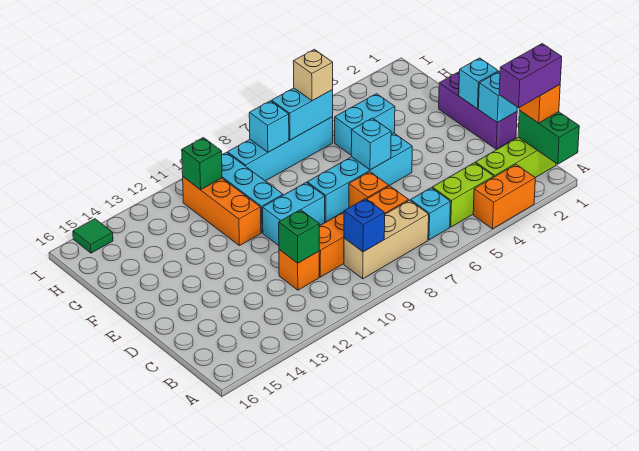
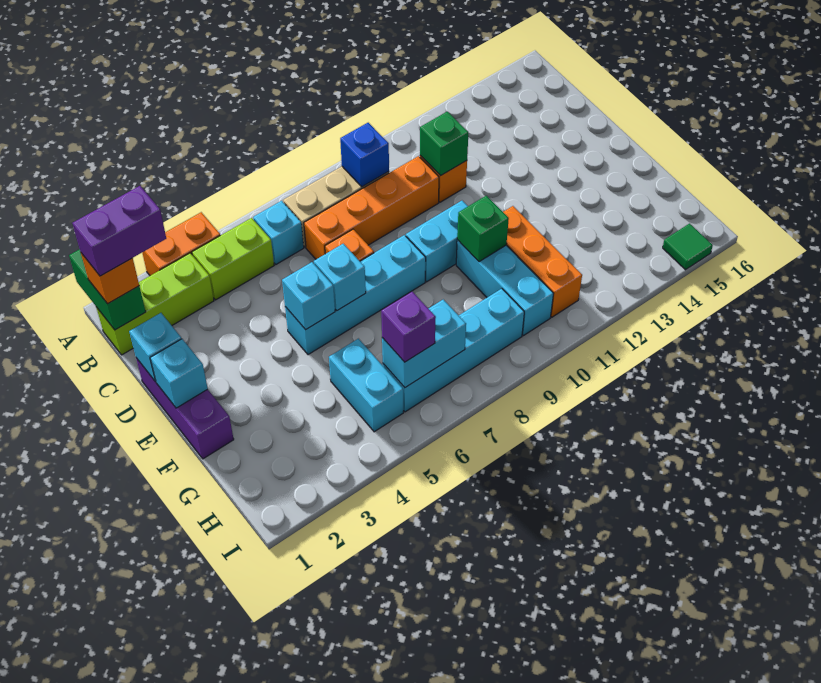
cyan 1x2 brick [335,94,395,155] -> cyan 1x2 brick turned to [329,339,403,432]
tan 1x1 brick [293,49,333,101] -> purple 1x1 brick [381,291,436,362]
cyan 1x1 brick [249,101,289,152] -> cyan 1x1 brick moved to [282,262,335,330]
green 1x1 brick [182,138,222,190] -> green 1x1 brick moved to [457,196,509,262]

